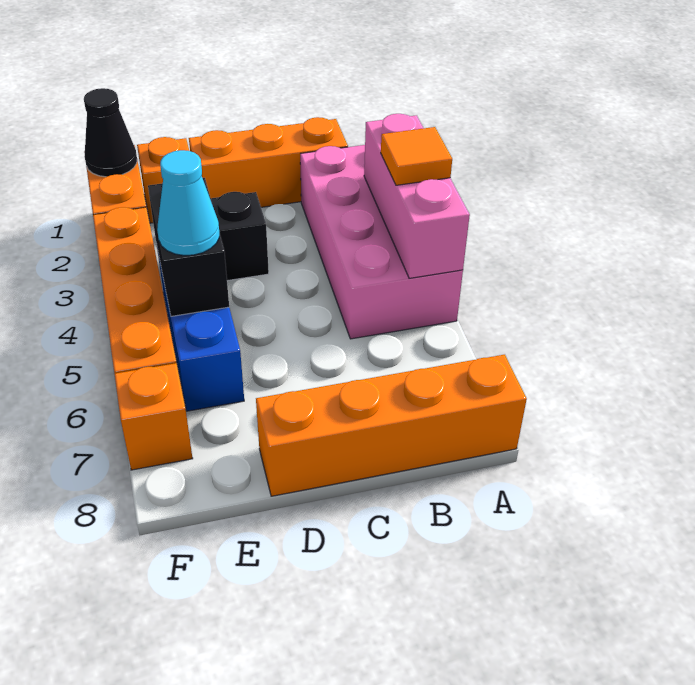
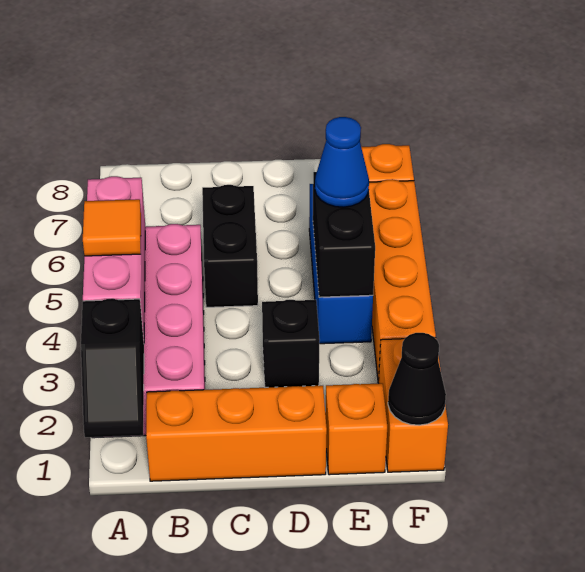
none -> black 1x2 slope [81,299,144,437]
orange 1x4 brick [256,355,527,496] -> none
none -> black 1x2 brick [202,185,258,307]
cyan 1x1 cone [157,150,219,255] -> blue 1x1 cone [315,117,369,207]

